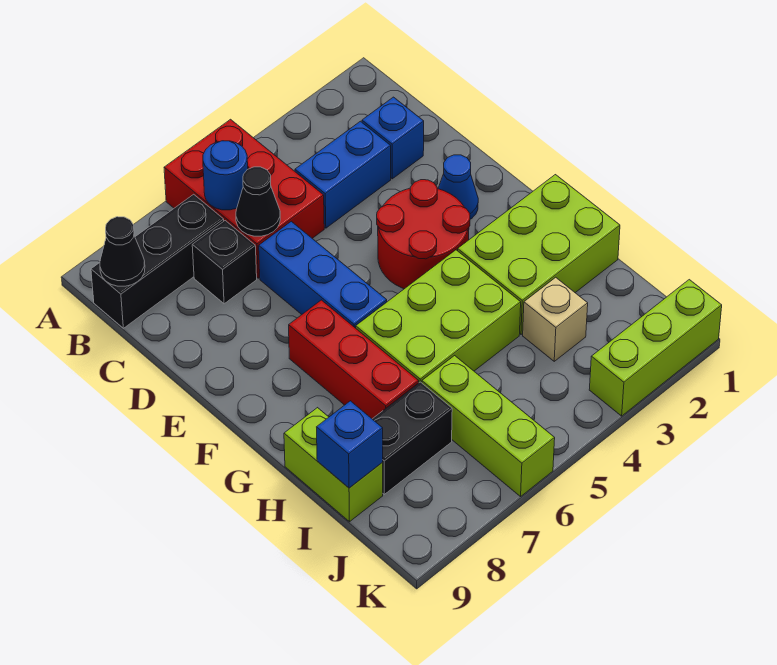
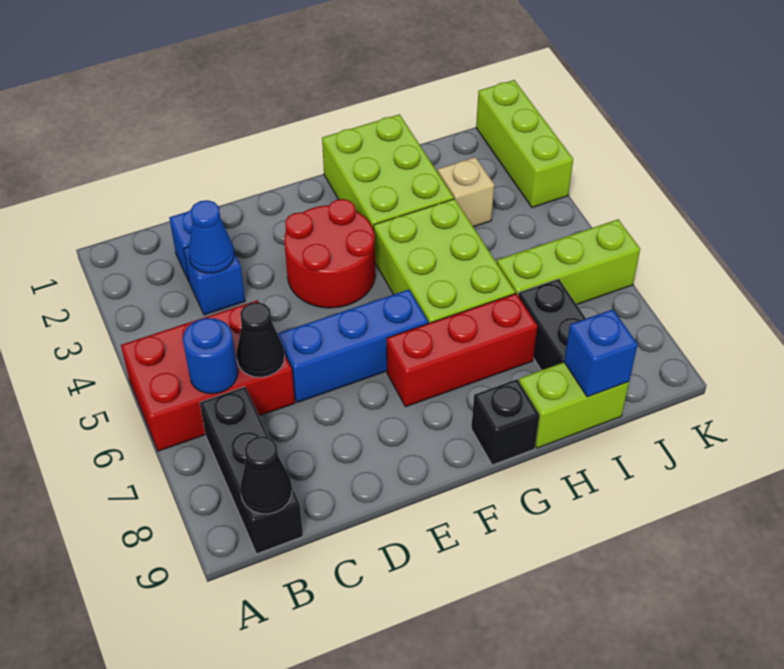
blue 1x2 brick [295,121,391,228] -> blue 1x1 brick [184,247,245,315]
black 1x1 brick [192,221,257,304] -> black 1x1 brick moved to [471,379,540,465]
blue 1x1 cone [438,155,478,219] -> blue 1x1 cone moved to [188,200,234,273]

